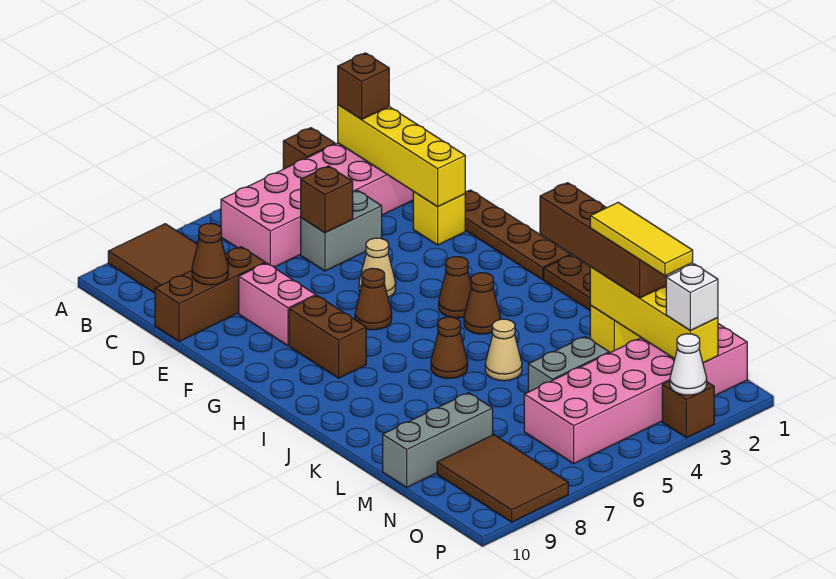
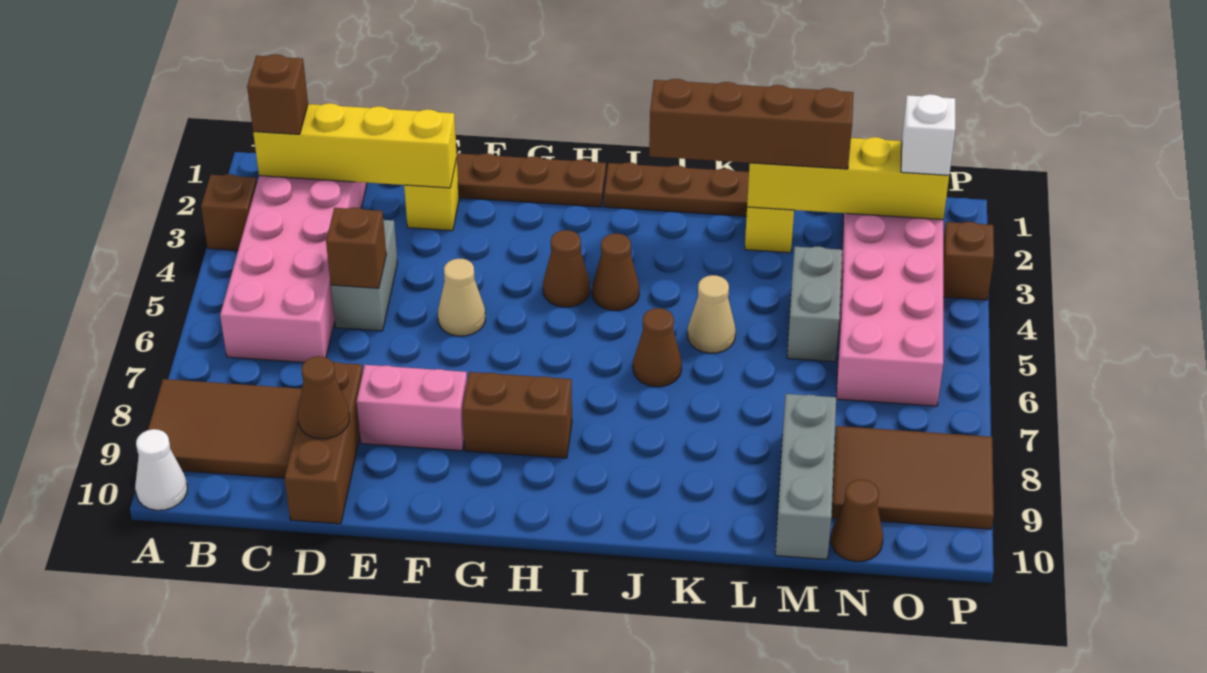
brown 1x1 cone [355,268,392,330] -> brown 1x1 cone moved to [831,480,883,562]
yellow 1x3 tile [590,202,693,276] -> none
white 1x1 cone [670,334,707,395] -> white 1x1 cone moved to [135,429,187,510]

